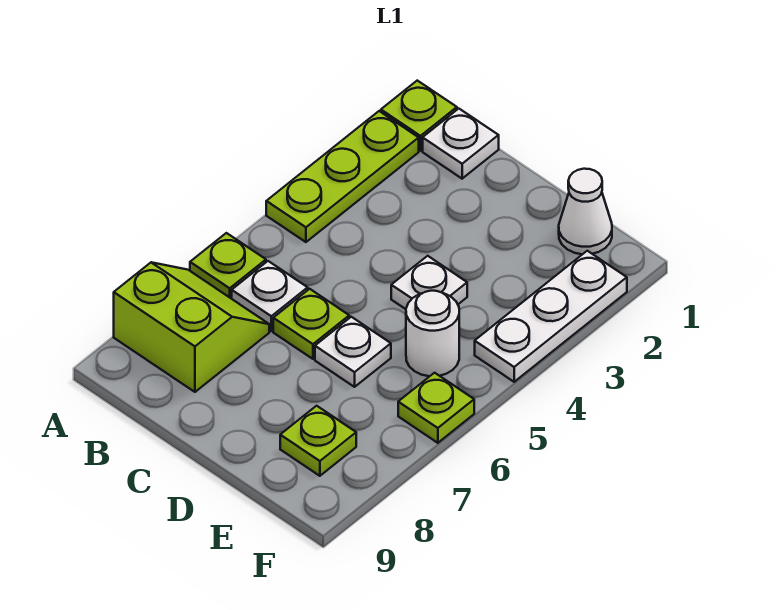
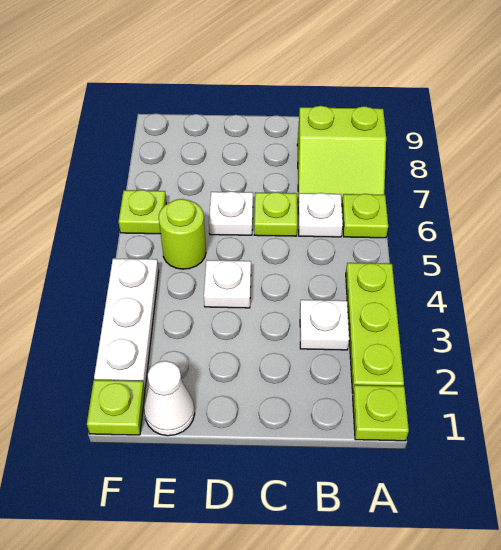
white 1x1 plate [423,109,499,179] -> white 1x1 plate moved to [300,300,349,350]
white 1x1 round brick [406,291,459,376] -> lime 1x1 round brick [159,199,206,269]
lime 1x1 plate [280,406,356,476] -> lime 1x1 plate moved to [87,380,145,435]

